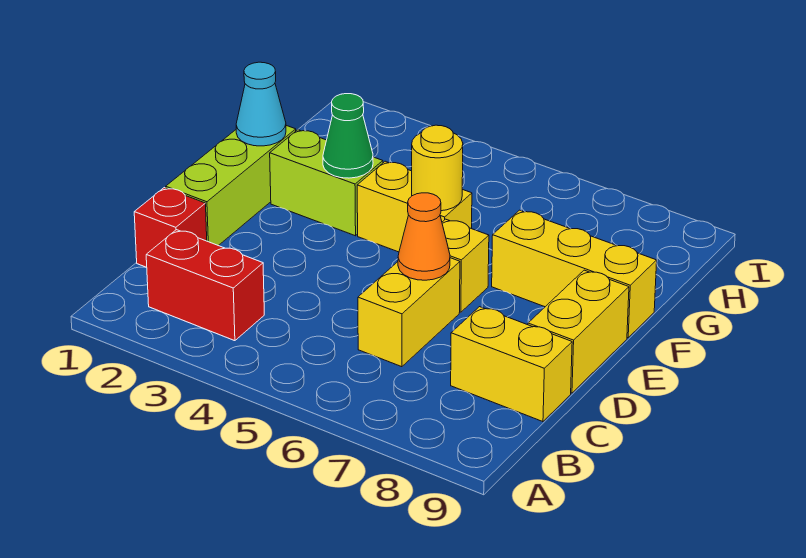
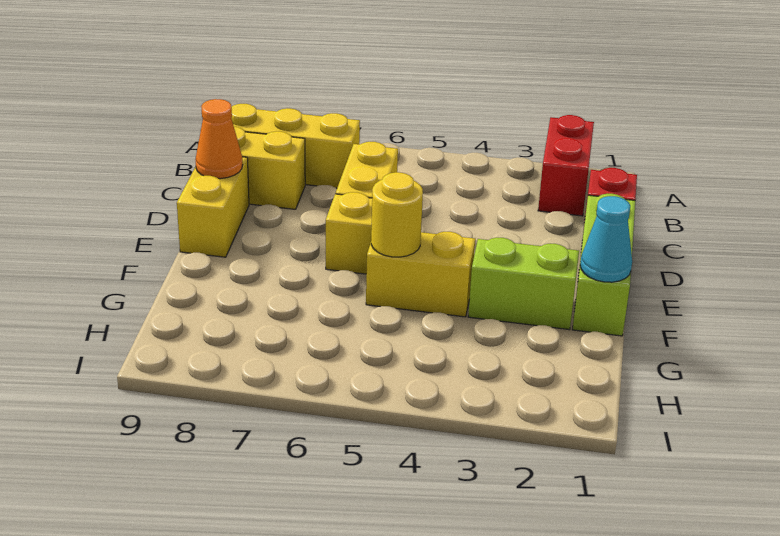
red 1x2 brick [146,230,264,341] -> red 1x2 brick turned to [538,115,594,216]
orange 1x1 cone [398,193,450,280] -> orange 1x1 cone moved to [195,99,242,179]
green 1x1 cone [323,94,373,178] -> none
yellow 1x3 brick [492,210,657,338] -> yellow 1x3 brick moved to [231,104,360,188]

